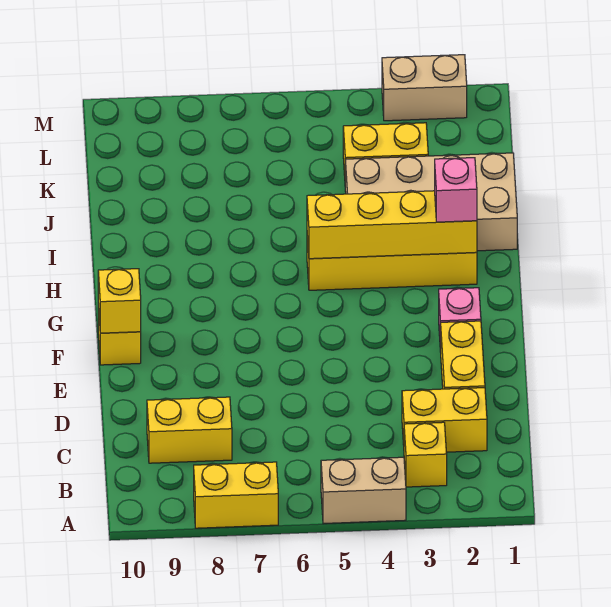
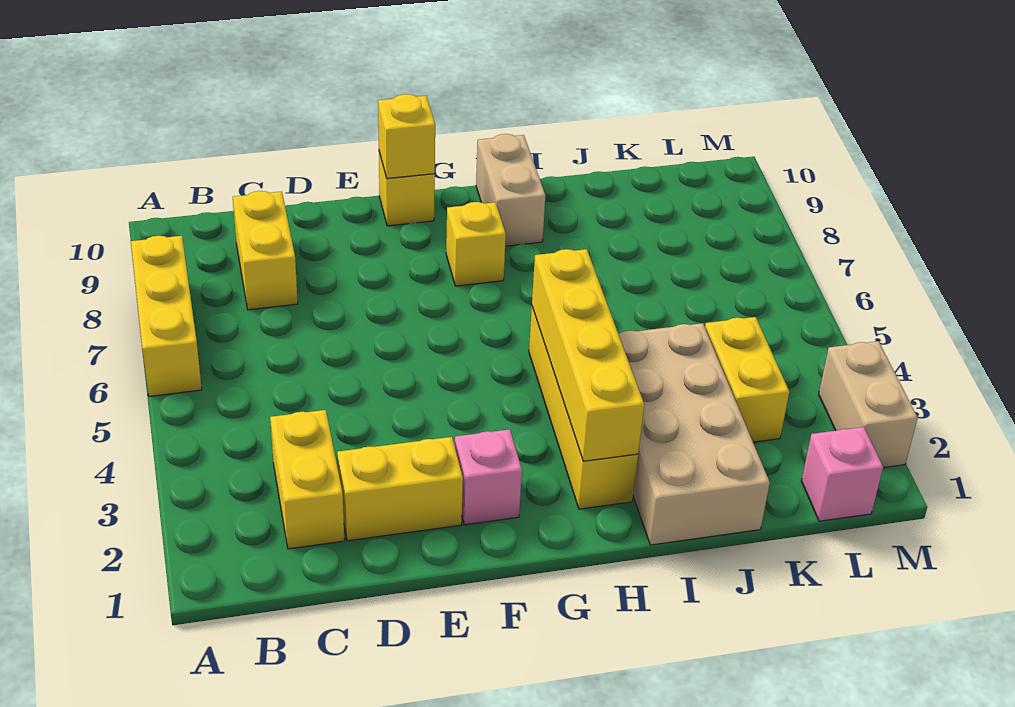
tan 1x2 brick [321,457,406,524] -> tan 1x2 brick moved to [476,134,546,246]
yellow 1x2 brick [194,462,278,528] -> yellow 1x3 brick [131,236,202,396]
yellow 1x1 brick [404,422,447,487] -> yellow 1x1 brick moved to [446,202,506,286]
pink 1x1 brick [435,158,477,222] -> pink 1x1 brick moved to [801,427,883,521]

